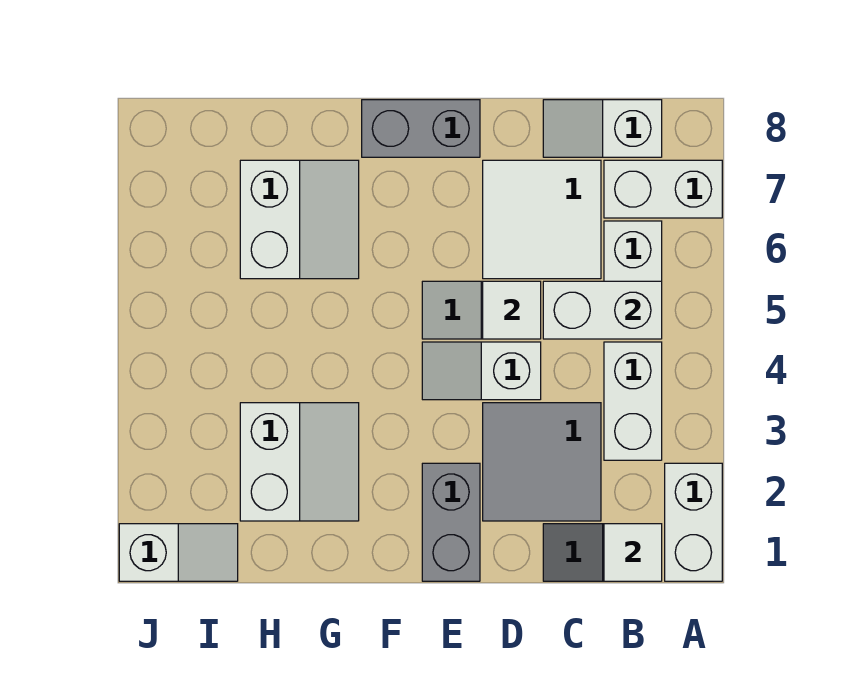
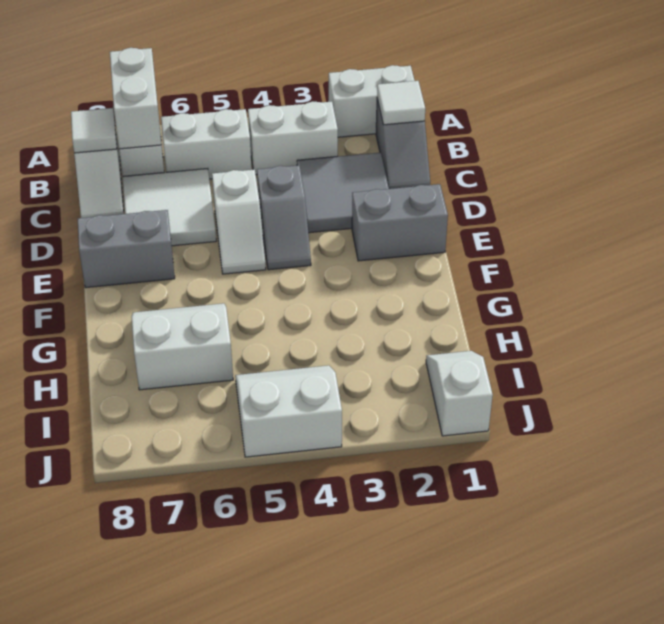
white 1x2 brick [543,281,662,339] -> white 1x2 brick moved to [110,48,161,149]
white 1x2 slope [422,342,541,400] -> grey 1x2 slope [257,165,311,270]
white 1x1 tile [483,281,541,339] -> white 1x1 tile moved to [71,108,117,153]
grey 1x2 brick [362,100,480,157] -> grey 1x2 brick turned to [78,210,175,288]
white 2x2 slope [240,403,359,521] -> white 2x2 slope moved to [235,365,342,457]

